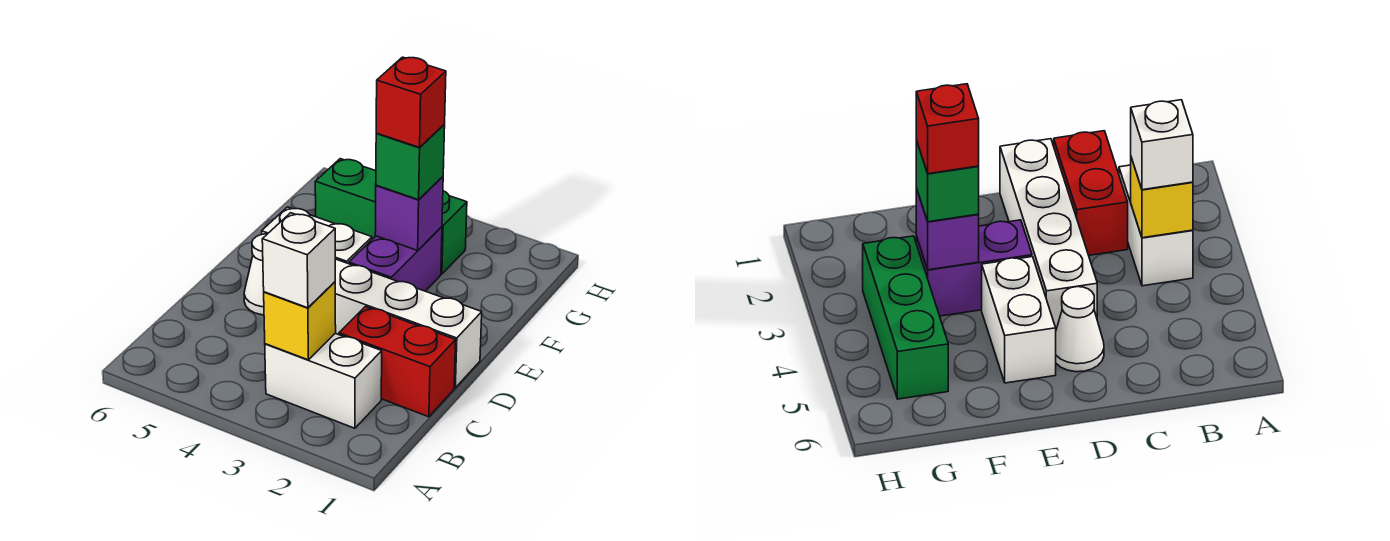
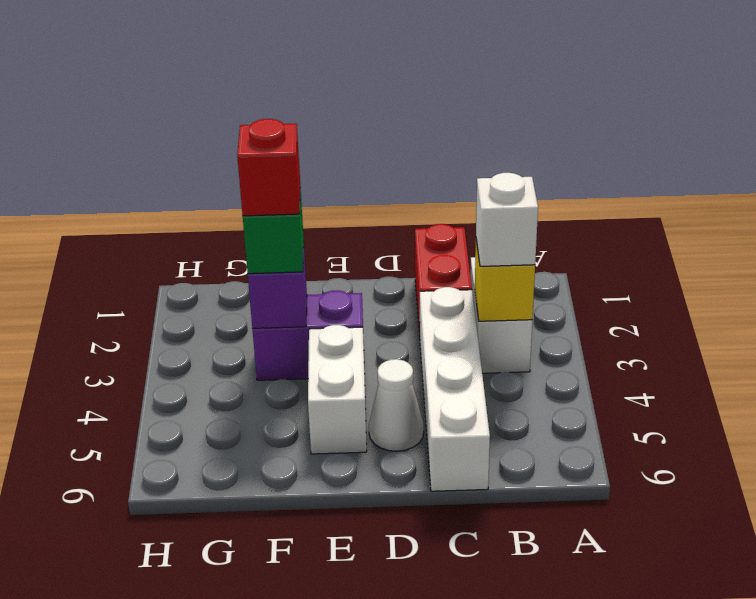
white 1x4 brick [335,259,482,388] -> white 1x4 brick moved to [420,287,490,491]
green 1x3 brick [315,159,467,274] -> none

